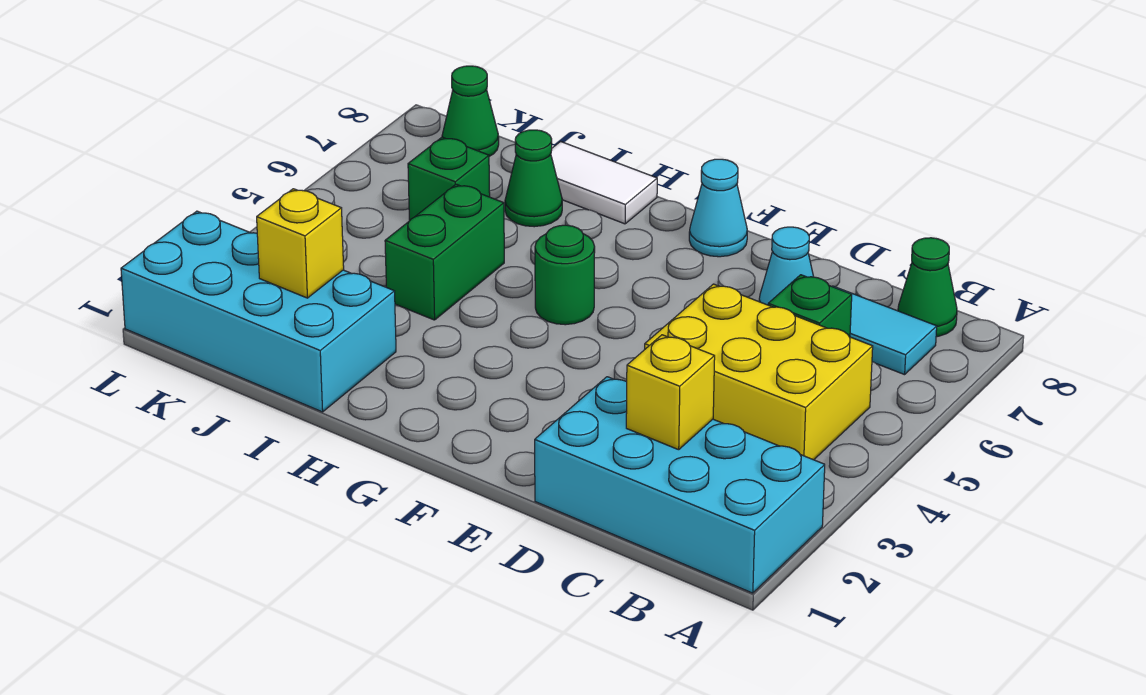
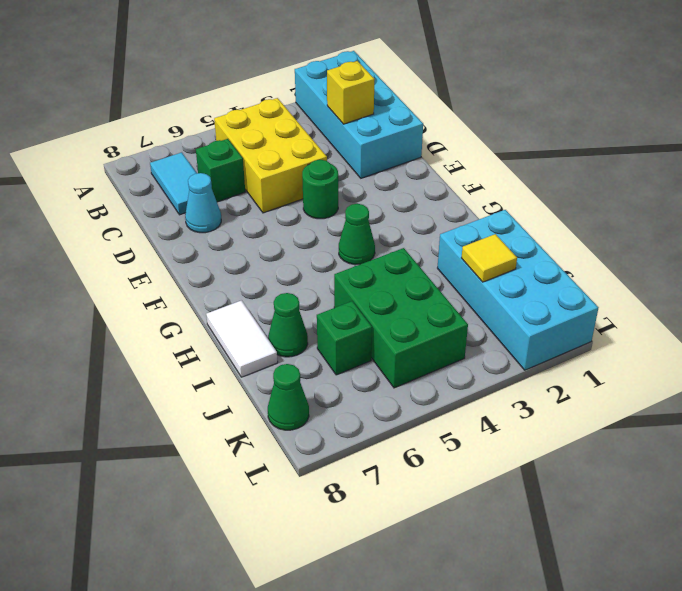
green 1x1 cone [898,238,957,337] -> green 1x1 cone moved to [339,204,375,265]
cyan 1x1 cone [689,159,747,257] -> none
green 1x1 round brick [535,225,595,325] -> green 1x1 round brick moved to [302,160,338,219]
green 1x2 brick [385,184,504,320] -> green 2x3 brick [334,248,468,388]
yellow 1x1 brick [257,189,344,298] -> yellow 1x1 tile [462,234,517,282]

